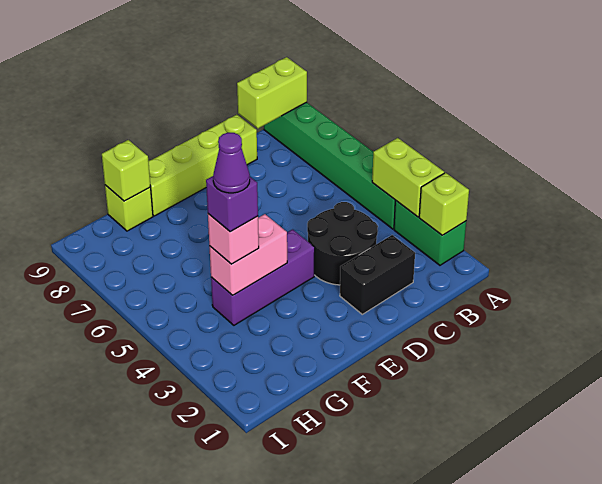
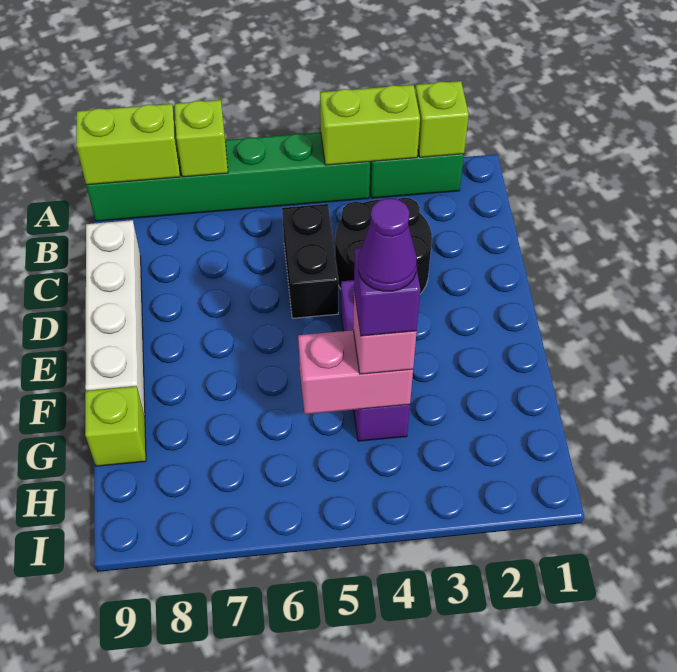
lime 1x2 brick [237,57,307,128] -> lime 1x2 brick turned to [76,104,180,185]
black 1x2 brick [340,235,415,314] -> black 1x2 brick moved to [282,204,338,318]
lime 1x4 brick [148,115,257,216] -> white 1x4 brick [85,220,145,416]
pink 1x2 brick [209,214,287,295] -> pink 1x2 brick turned to [298,330,413,414]
lime 1x1 brick [102,140,151,201] -> lime 1x1 brick moved to [175,100,228,177]

